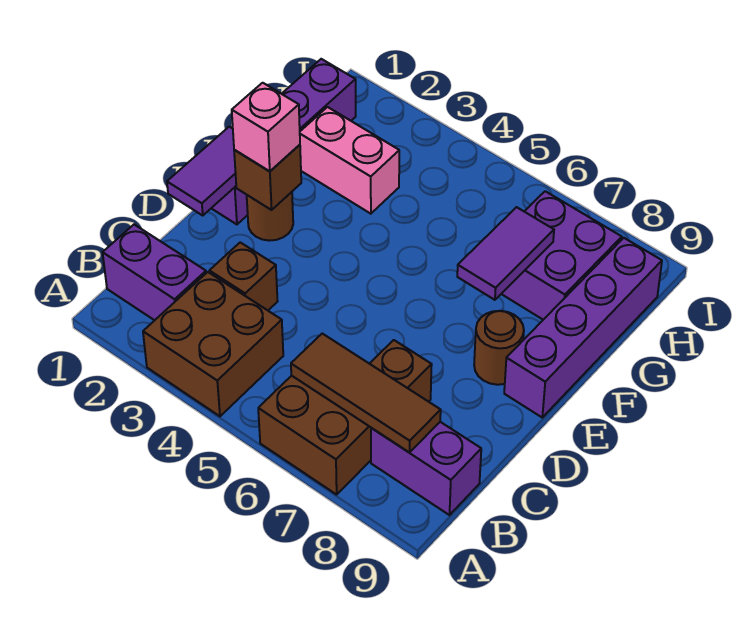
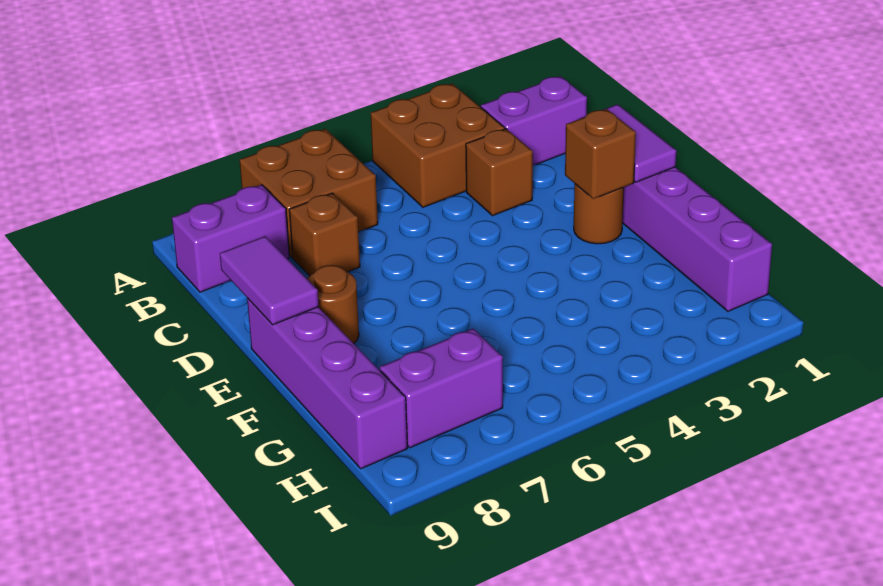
brown 1x3 tile [291,334,441,452] -> none
pink 1x1 brick [232,83,300,171] -> none
purple 1x2 tile [457,207,554,300] -> purple 1x2 tile moved to [220,236,319,325]
pink 1x2 brick [300,107,399,214] -> none
purple 2x2 brick [502,191,622,320] -> purple 1x2 brick [379,329,503,448]

